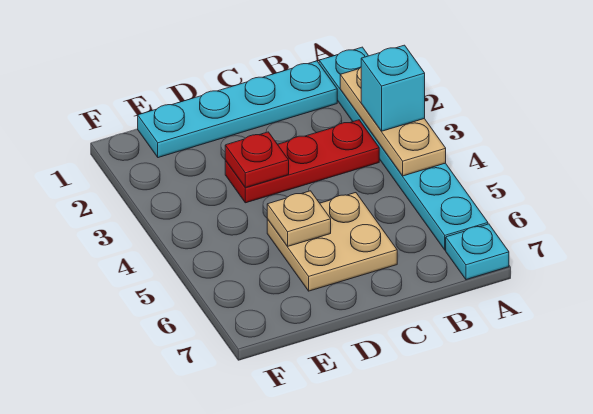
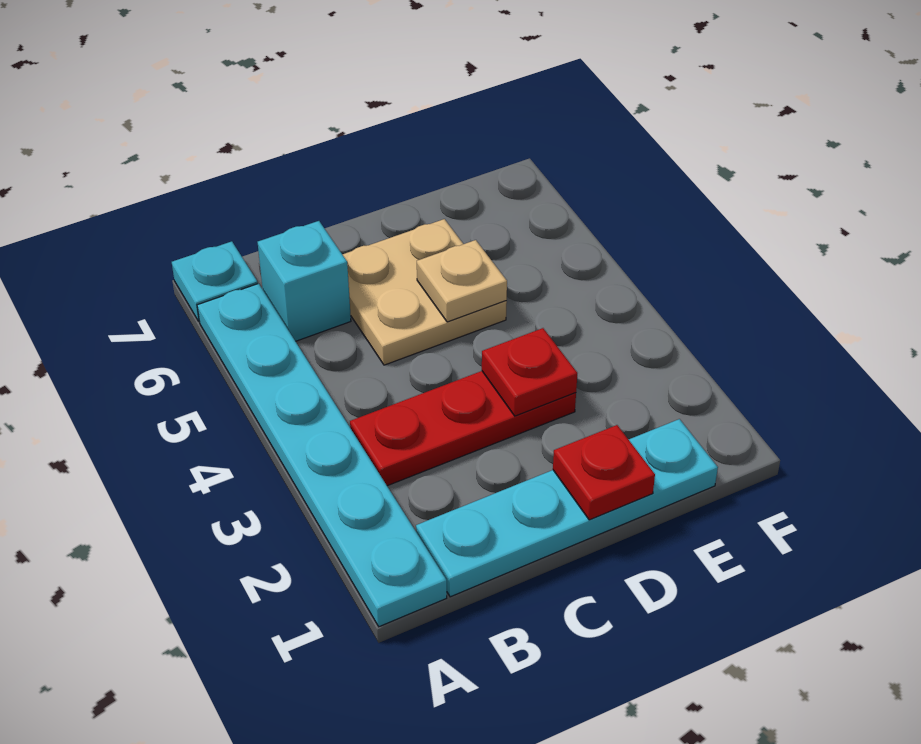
tan 1x3 plate [340,68,446,176] -> none
cyan 1x1 brick [361,45,425,131] -> cyan 1x1 brick moved to [258,221,351,341]
none -> red 1x1 plate [553,425,655,520]

